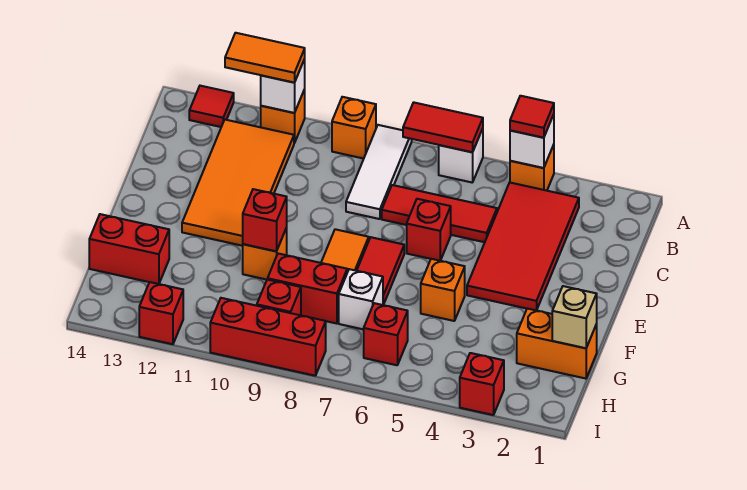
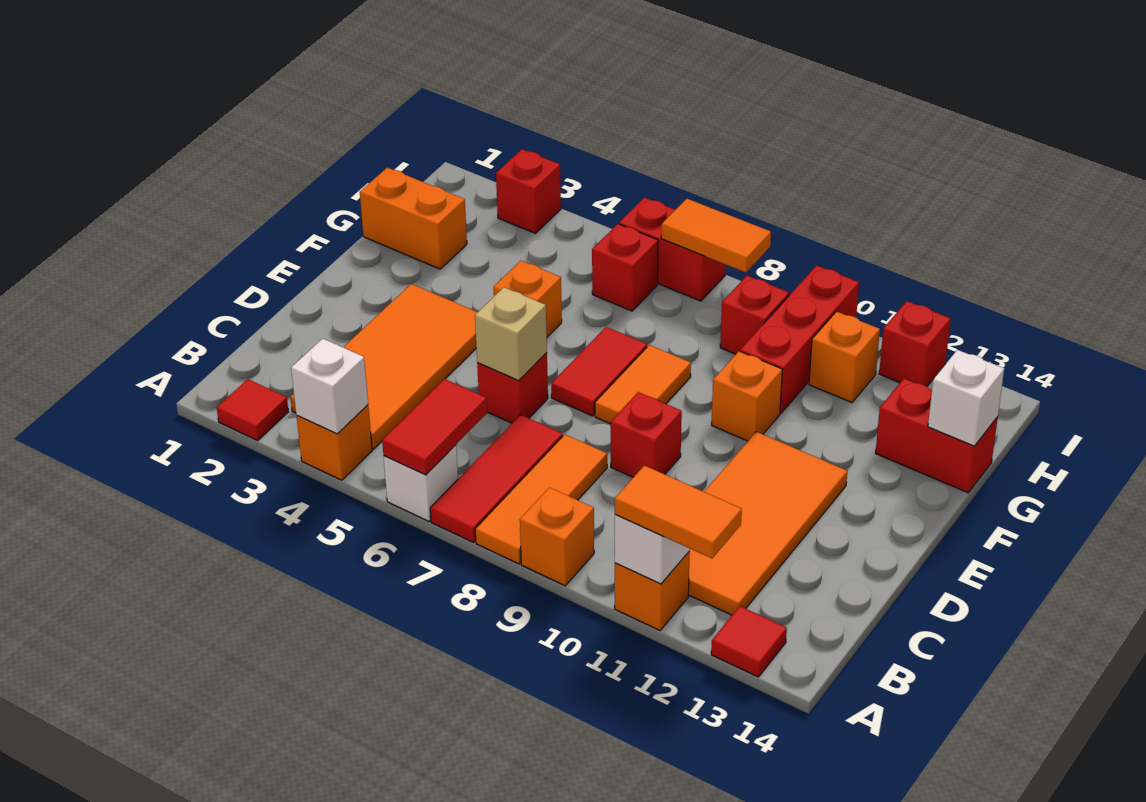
red 1x1 tile [510,96,554,138] -> red 1x1 tile moved to [217,379,288,440]
red 1x2 tile [403,102,483,152] -> red 1x2 tile turned to [382,379,487,475]
white 1x3 tile [346,125,412,219] -> orange 1x3 tile [475,434,607,564]
red 2x4 tile [467,183,579,310] -> orange 2x4 tile [290,284,478,449]
red 1x3 tile [382,185,497,242] -> red 1x3 tile turned to [430,415,563,542]
red 1x1 brick [243,189,287,251] -> red 1x1 brick moved to [611,392,682,477]
tan 1x1 brick [552,286,597,348] -> tan 1x1 brick moved to [475,287,547,381]
white 1x1 brick [339,269,383,329] -> white 1x1 brick moved to [928,350,1004,446]
red 1x2 brick [268,254,347,324] -> red 1x2 brick moved to [619,197,726,301]
none -> orange 1x1 brick [809,311,880,402]
none -> orange 1x2 tile [661,199,771,273]
red 1x3 brick [210,298,326,376] -> red 1x3 brick turned to [740,265,859,413]

